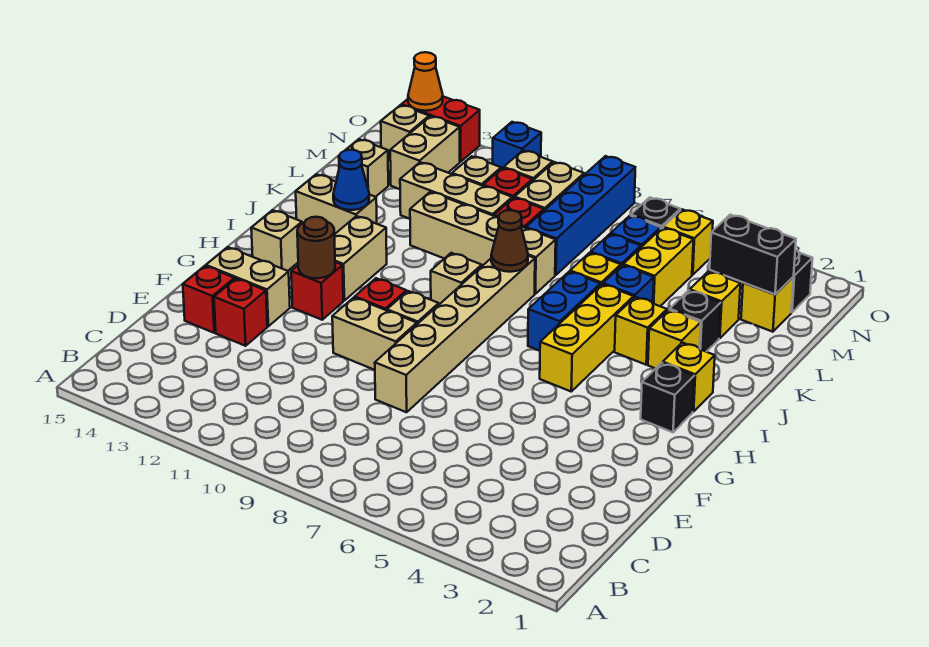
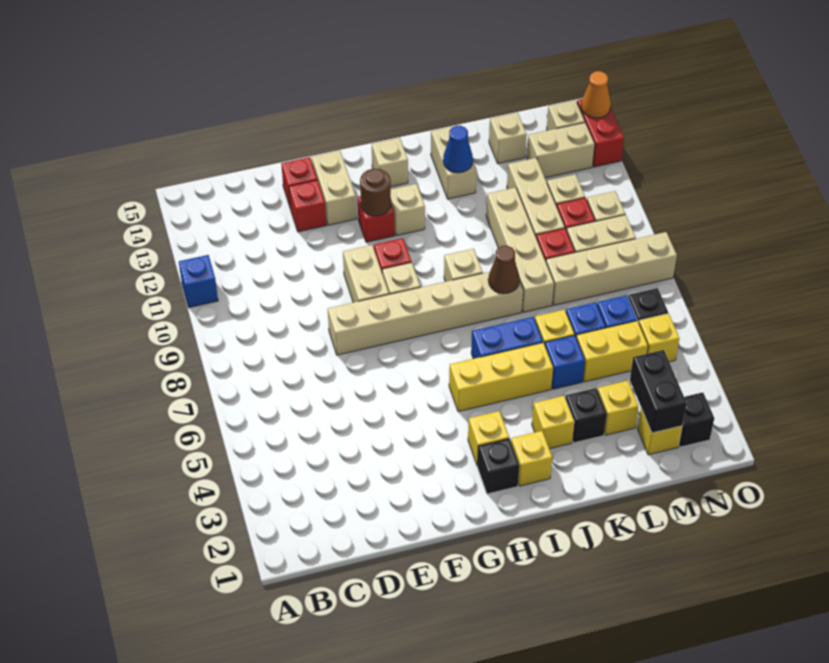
tan 1x2 brick [334,216,387,300] -> tan 1x1 brick [391,184,425,236]
yellow 1x1 brick [615,297,667,365] -> yellow 1x1 brick moved to [468,411,509,466]
blue 1x4 brick [526,156,635,275] -> tan 1x4 brick [546,232,677,305]
blue 1x1 brick [493,122,541,169] -> blue 1x1 brick moved to [179,255,218,308]

